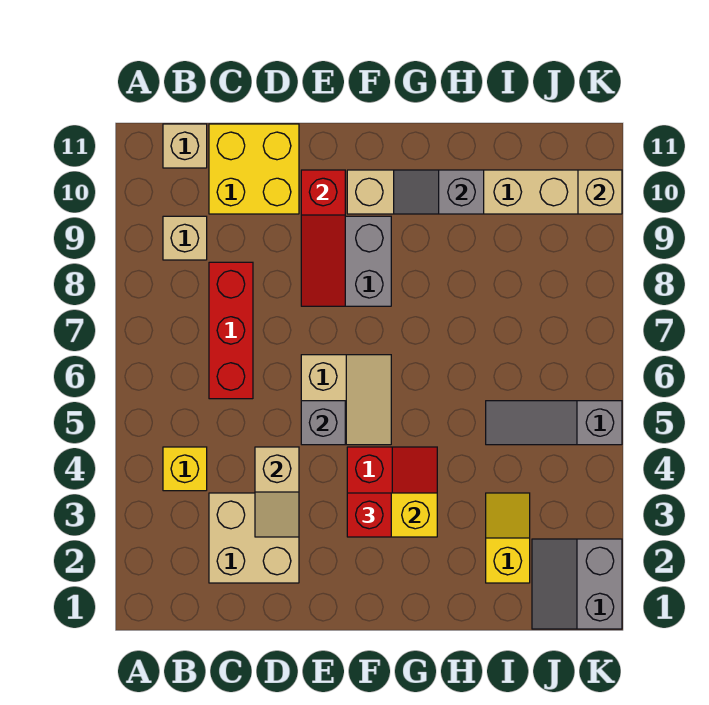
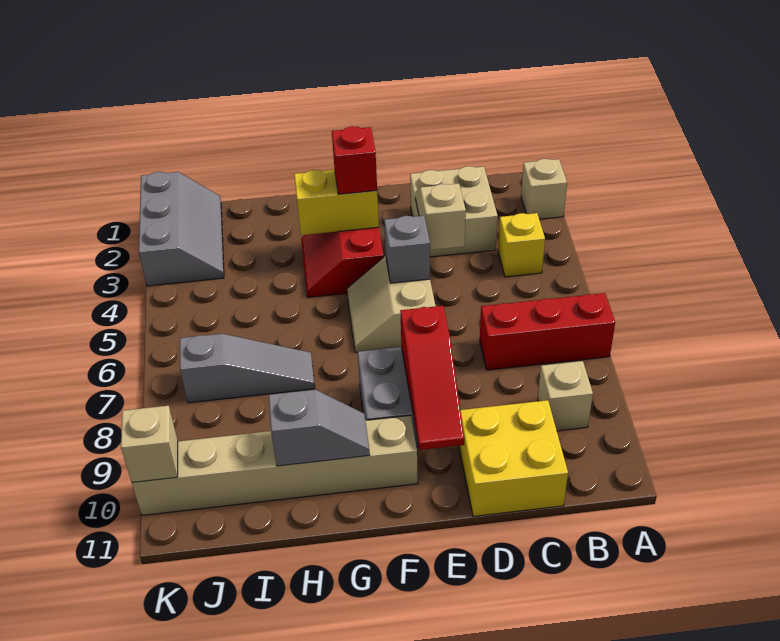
tan 1x1 brick [163,124,207,168] -> tan 1x1 brick moved to [521,159,567,219]
red 1x3 brick [209,262,253,399] -> red 1x3 brick turned to [480,293,615,370]
red 1x3 slope [301,170,345,306] -> red 1x3 slope turned to [400,306,464,450]
yellow 1x2 slope [486,493,530,583] -> none
grey 1x3 slope [486,401,622,445] -> grey 1x3 slope moved to [180,334,315,403]
grey 2x2 slope [532,539,622,629] -> grey 2x3 slope [139,172,224,286]

